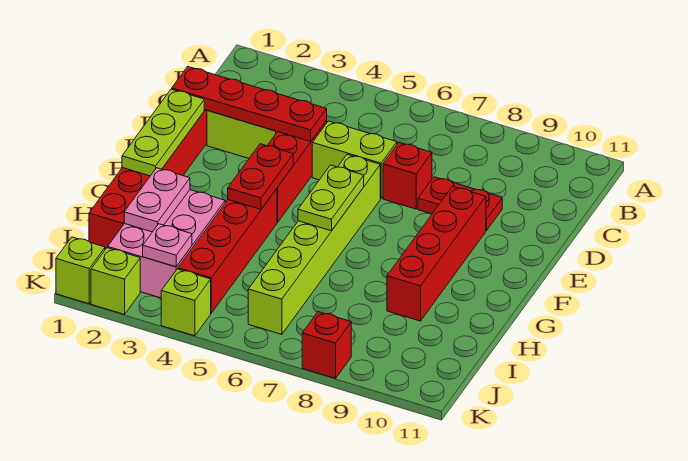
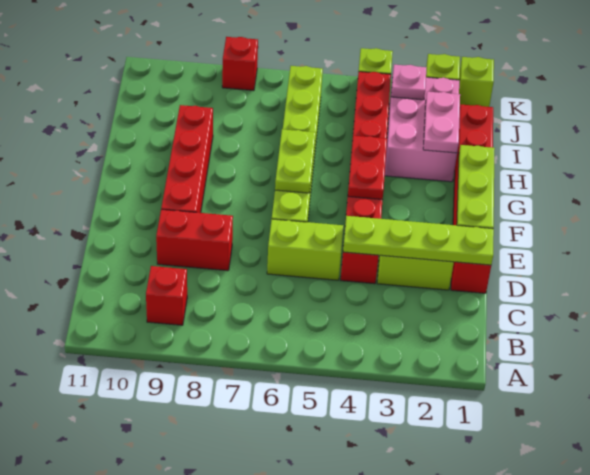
red 1x4 plate [172,67,327,141] -> lime 1x4 plate [343,216,494,265]
red 1x1 brick [383,143,432,209] -> red 1x1 brick moved to [146,266,187,325]
red 1x2 plate [418,177,502,230] -> red 1x2 brick [156,209,233,271]

